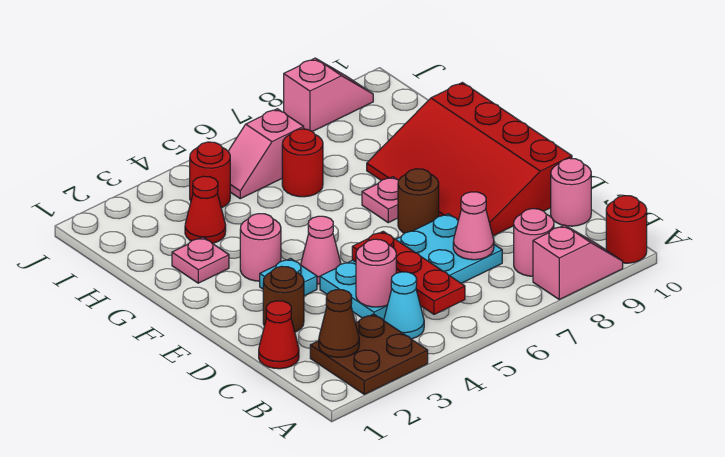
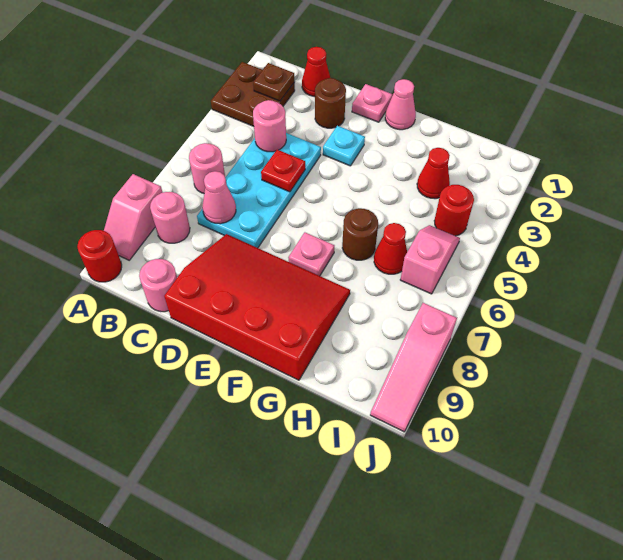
brown 1x1 cone [319,290,359,357] -> brown 1x1 plate [253,63,295,101]
cyan 1x1 cone [384,272,424,339] -> none
red 1x3 plate [352,231,465,314] -> red 1x1 plate [261,150,305,192]
pink 1x1 cone [301,216,341,284] -> pink 1x1 cone moved to [385,79,416,130]
brown 1x1 round brick [398,169,439,233] -> brown 1x1 round brick moved to [342,208,378,260]
pink 1x1 round brick [240,214,281,281] -> pink 1x1 round brick moved to [189,143,225,193]
pink 1x1 plate [172,237,229,283] -> pink 1x1 plate moved to [352,84,392,122]
red 1x1 round brick [282,129,323,197] -> red 1x1 cone [374,223,407,274]
pink 1x2 slope [284,58,373,131] -> pink 1x3 slope [370,303,457,432]

